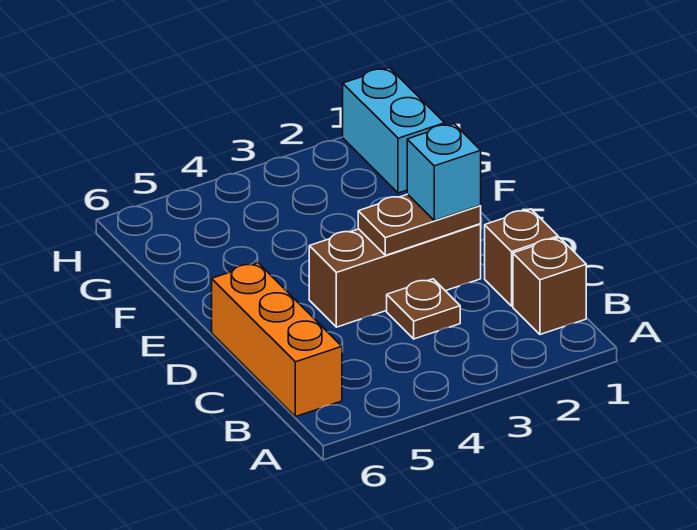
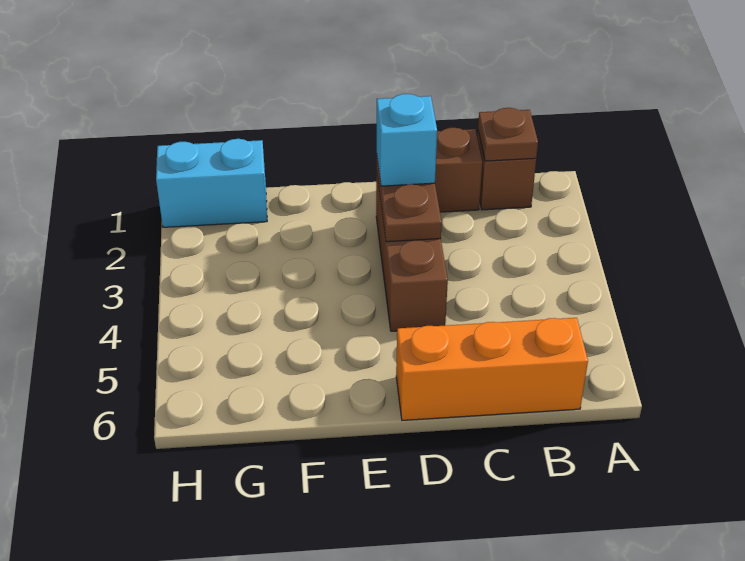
brown 1x1 plate [387,279,460,339] -> brown 1x1 plate moved to [478,108,538,161]

